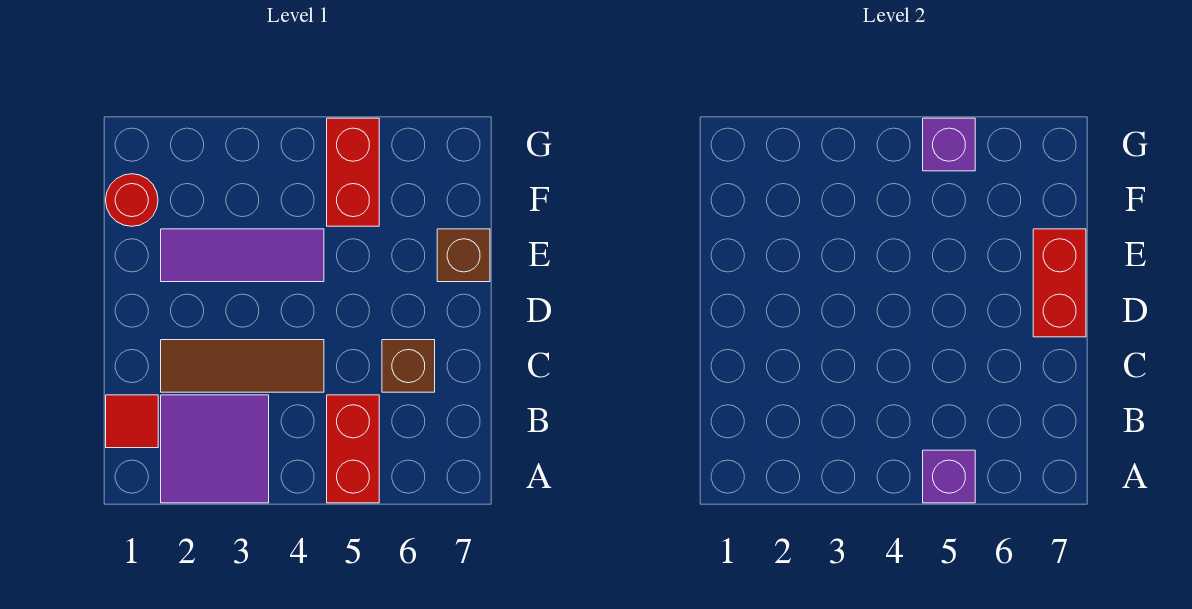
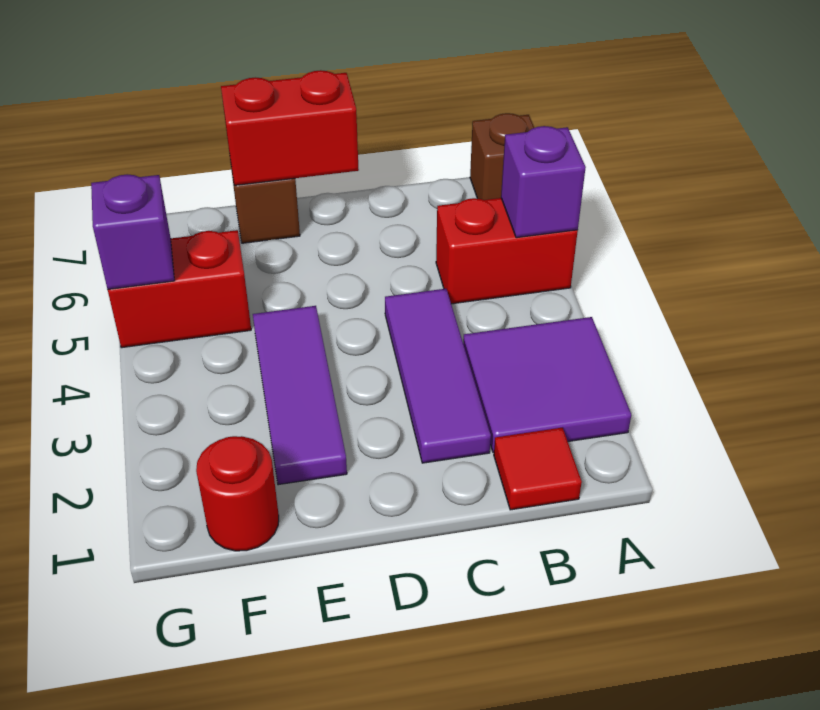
brown 1x3 tile [161,340,324,392] -> purple 1x3 tile [385,289,491,463]
brown 1x1 brick [382,340,435,392] -> brown 1x1 brick moved to [470,113,534,200]

